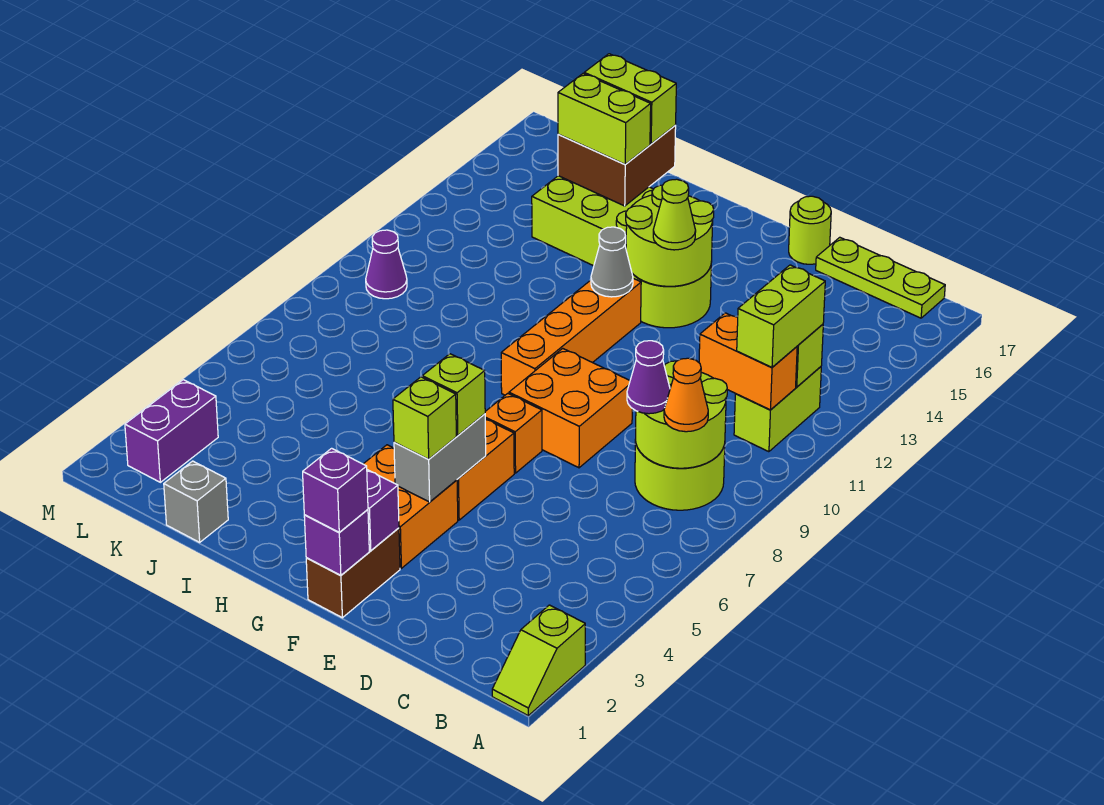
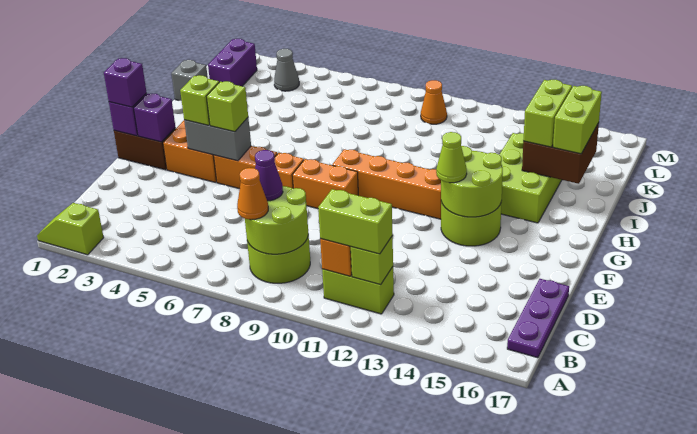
lime 1x3 plate [816,237,945,318] -> purple 1x3 plate [507,279,569,358]
orange 2x2 brick [509,348,632,468] -> orange 1x2 brick [292,159,358,209]
lime 1x1 round brick [789,196,831,264] -> none
grey 1x1 cone [591,227,633,297] -> grey 1x1 cone moved to [274,49,299,91]
purple 1x2 brick [125,380,218,482] -> purple 1x2 brick turned to [208,39,257,86]
purple 1x1 cone [366,230,407,299] -> orange 1x1 cone [421,80,447,124]

